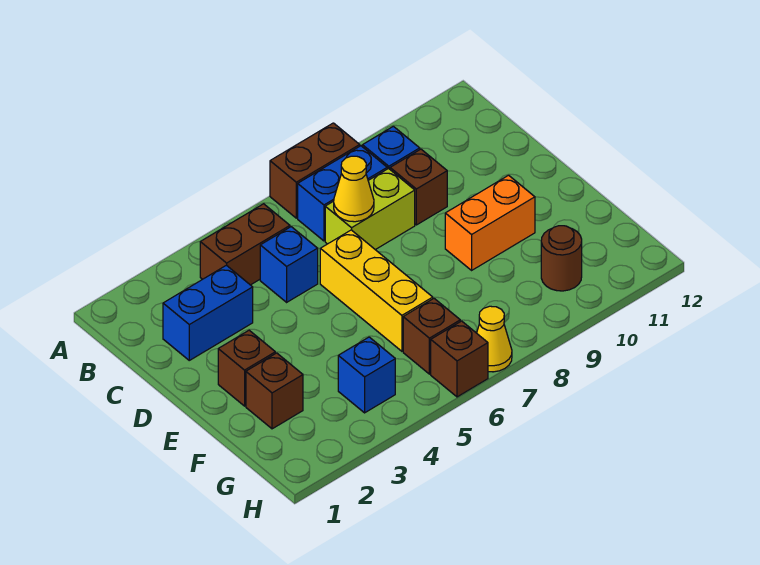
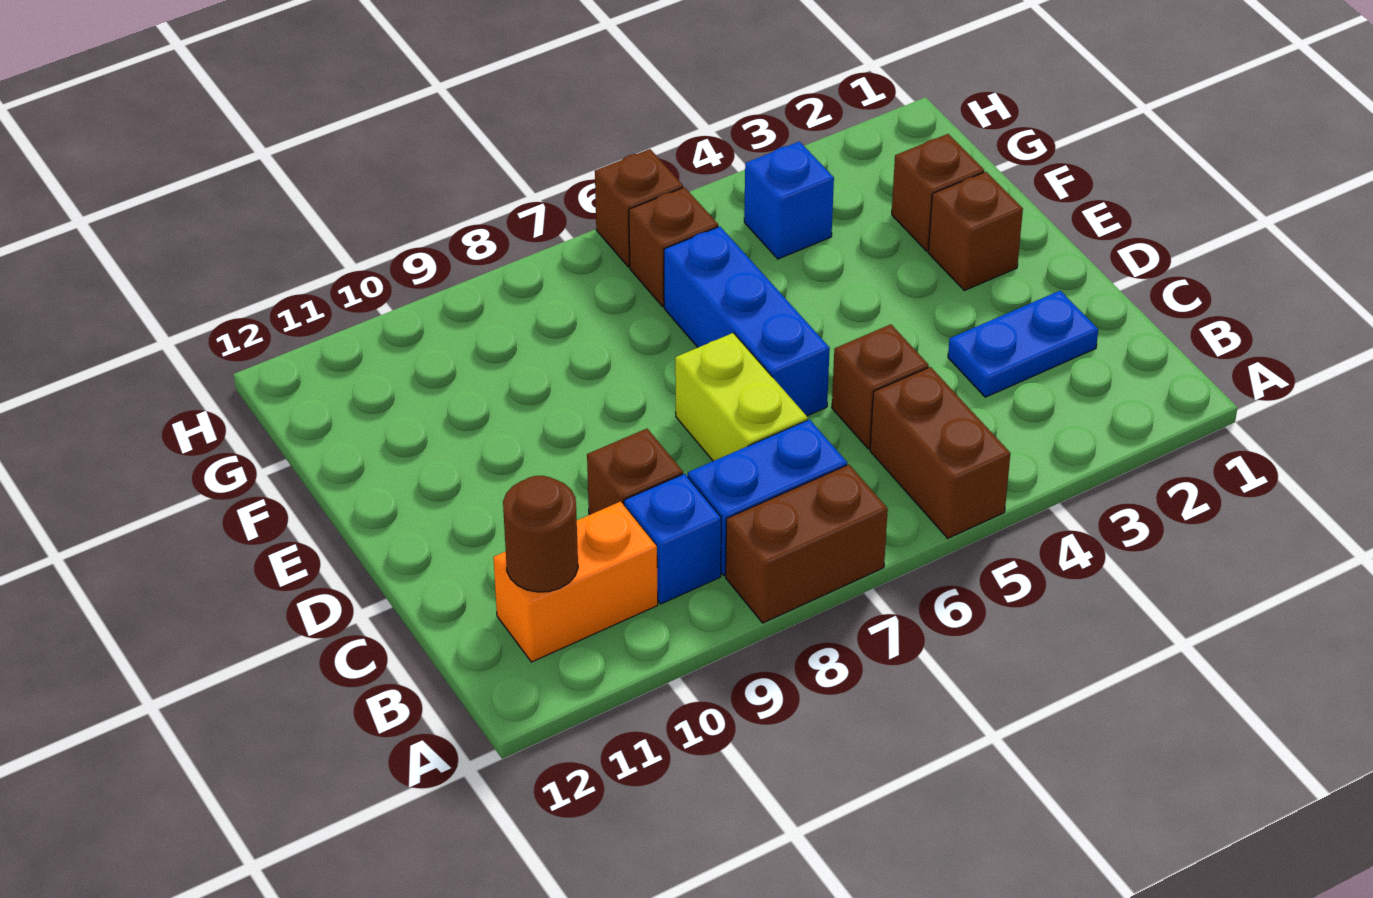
brown 1x2 brick [200,204,290,285] -> brown 1x2 brick turned to [870,367,1011,538]
blue 1x2 brick [163,265,253,360] -> blue 1x2 plate [948,291,1098,397]
blue 1x1 brick [260,227,318,302] -> brown 1x1 brick [832,324,929,449]
lime 1x2 brick [325,168,415,250] -> lime 1x2 brick turned to [675,333,808,461]
yellow 1x1 cone [334,156,374,222] -> none
yellow 1x3 brick [320,230,433,351] -> blue 1x3 brick [664,227,830,416]
orange 1x2 brick [445,175,535,270] -> orange 1x2 brick moved to [493,501,658,662]
brown 1x1 round brick [541,226,582,291] -> brown 1x1 round brick moved to [503,476,578,592]
yellow 1x1 cone [477,306,512,372] -> none

